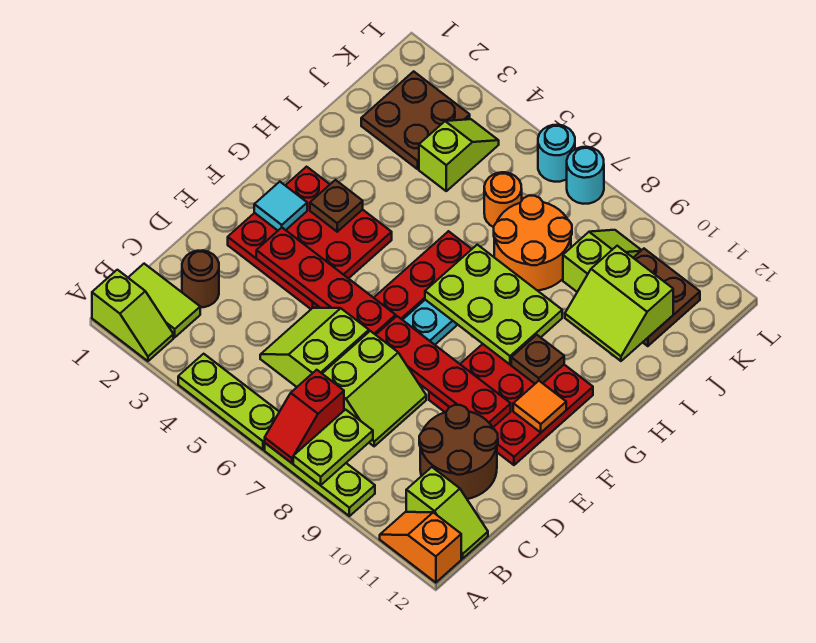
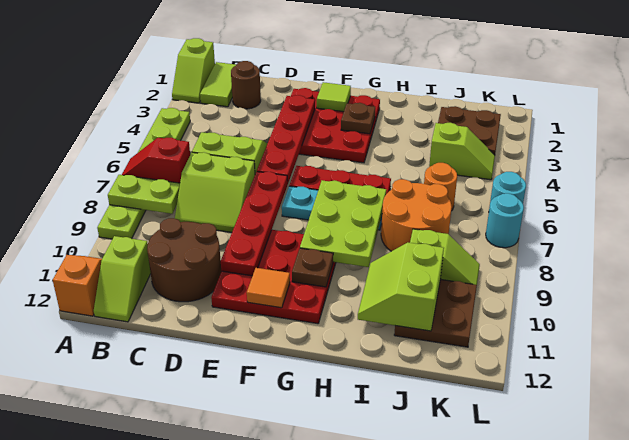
cyan 1x1 tile [254,182,307,230] -> lime 1x1 tile [317,82,351,112]

